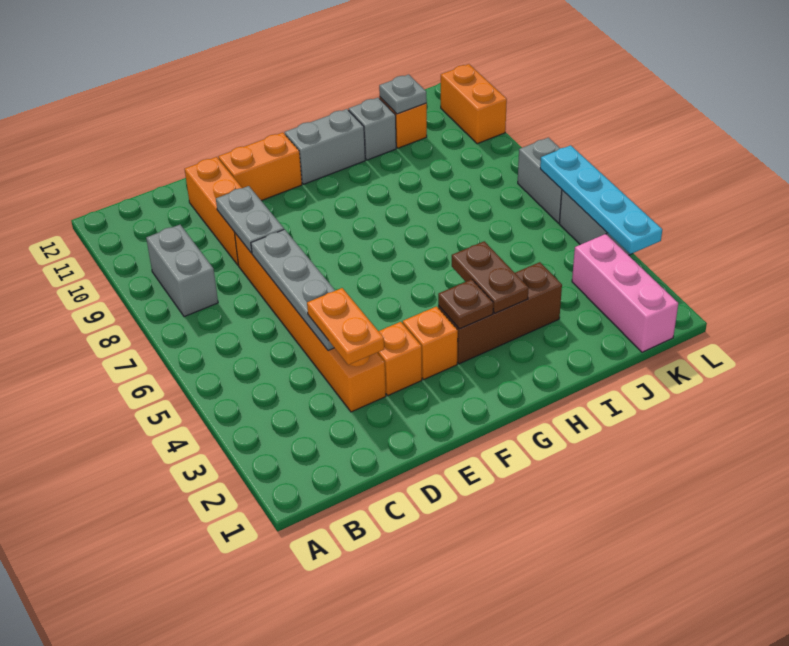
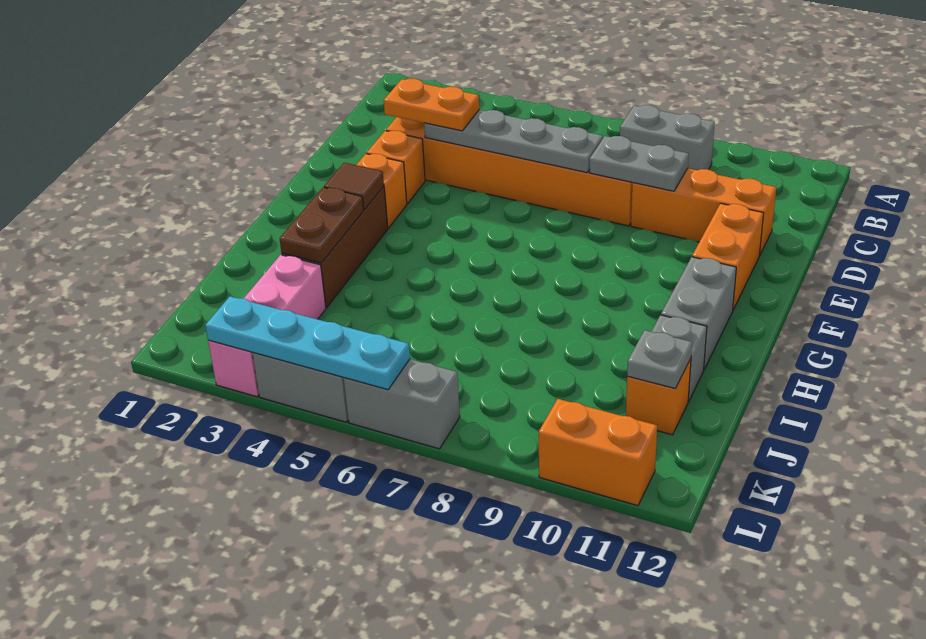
brown 1x1 plate [438,279,493,329] -> brown 1x1 tile [324,163,384,210]
brown 1x2 plate [452,241,529,313] -> brown 1x2 plate turned to [279,187,364,263]
pink 1x3 brick [572,234,678,352] -> pink 1x3 brick turned to [208,255,326,397]

